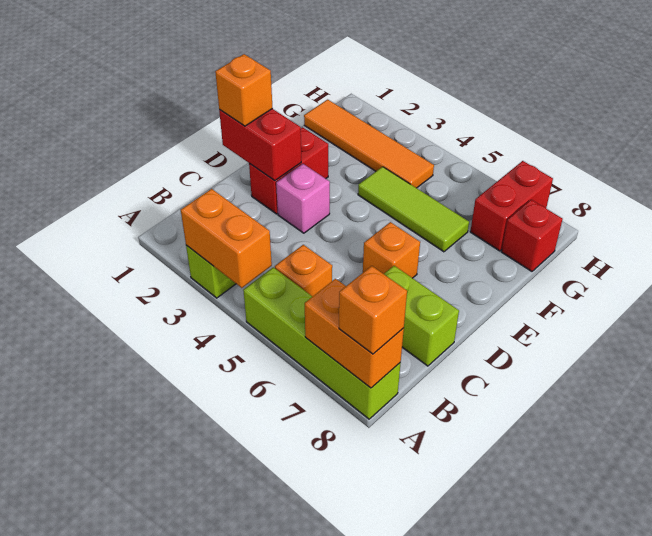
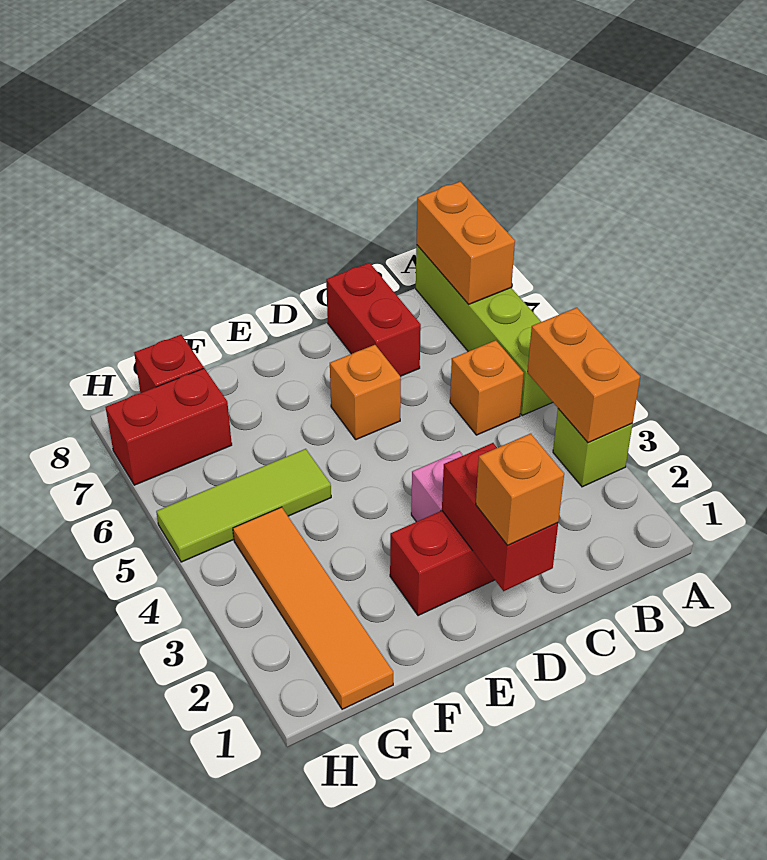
orange 1x1 brick [339,266,407,354] -> none
lime 1x2 brick [384,266,459,366] -> red 1x2 brick [326,263,421,376]
lime 1x3 tile [358,167,469,252] -> lime 1x3 tile turned to [156,449,331,562]

